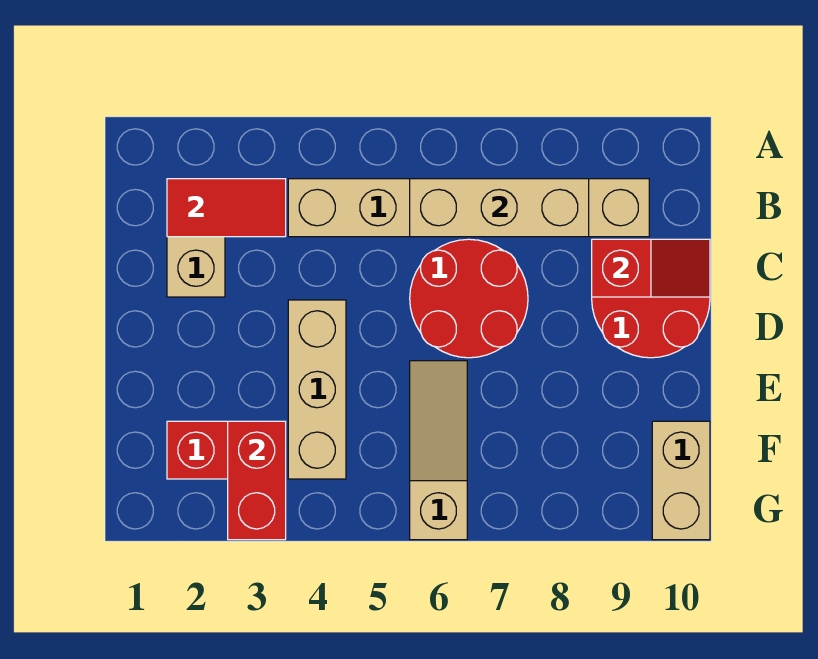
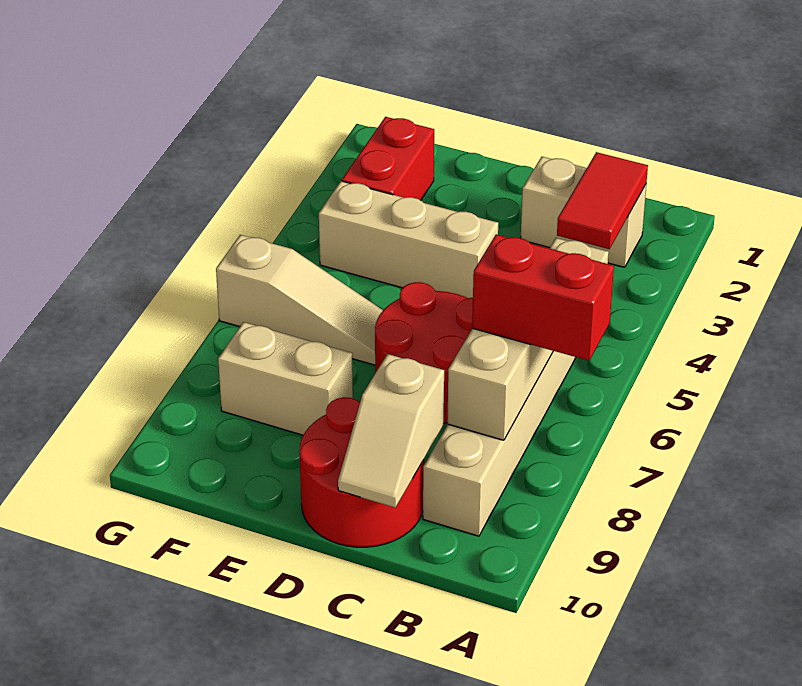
red 1x2 slope [592,239,710,297] -> tan 1x2 slope [338,354,444,508]
red 1x2 brick [228,421,286,540] -> red 1x2 brick moved to [472,234,614,361]
tan 1x2 brick [652,421,710,540] -> tan 1x2 brick moved to [218,322,353,435]

